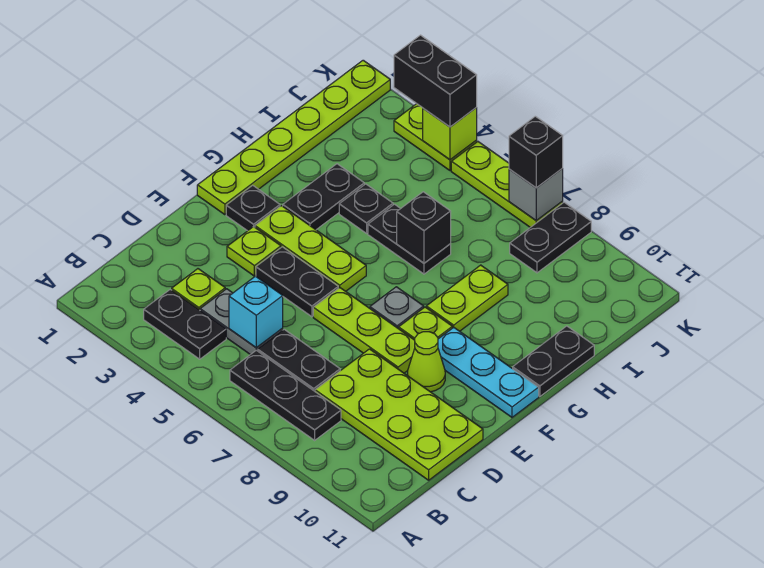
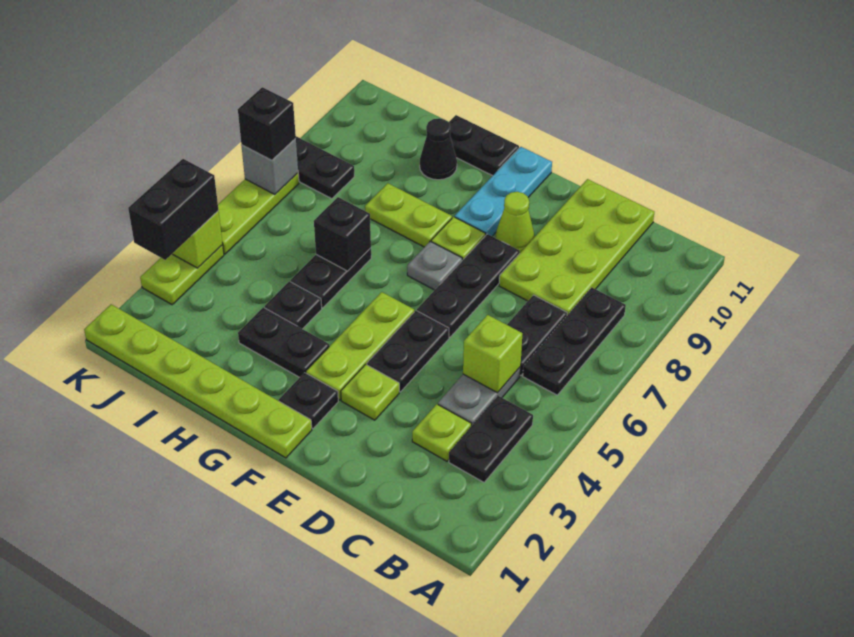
cyan 1x1 brick [229,276,283,348] -> lime 1x1 brick [463,315,522,393]
lime 1x3 plate [313,288,415,373] -> black 1x3 plate [417,234,520,337]
none -> black 1x1 cone [420,118,457,180]

